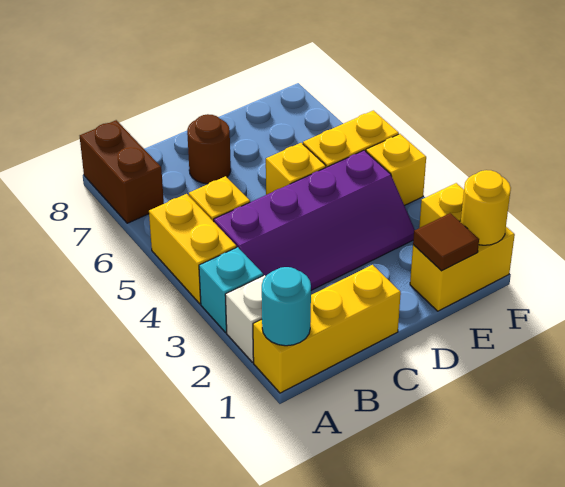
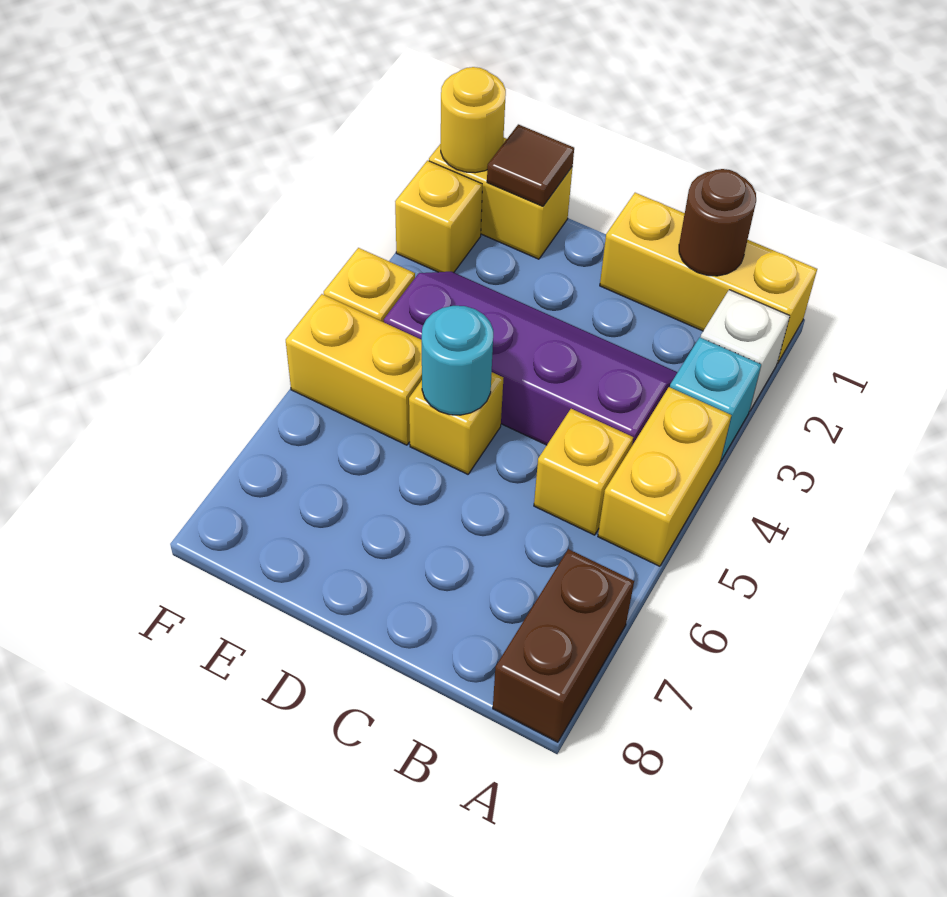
cyan 1x1 round brick [262,267,311,346] -> cyan 1x1 round brick moved to [422,306,493,415]
brown 1x1 round brick [187,114,231,184] -> brown 1x1 round brick moved to [679,169,756,276]

